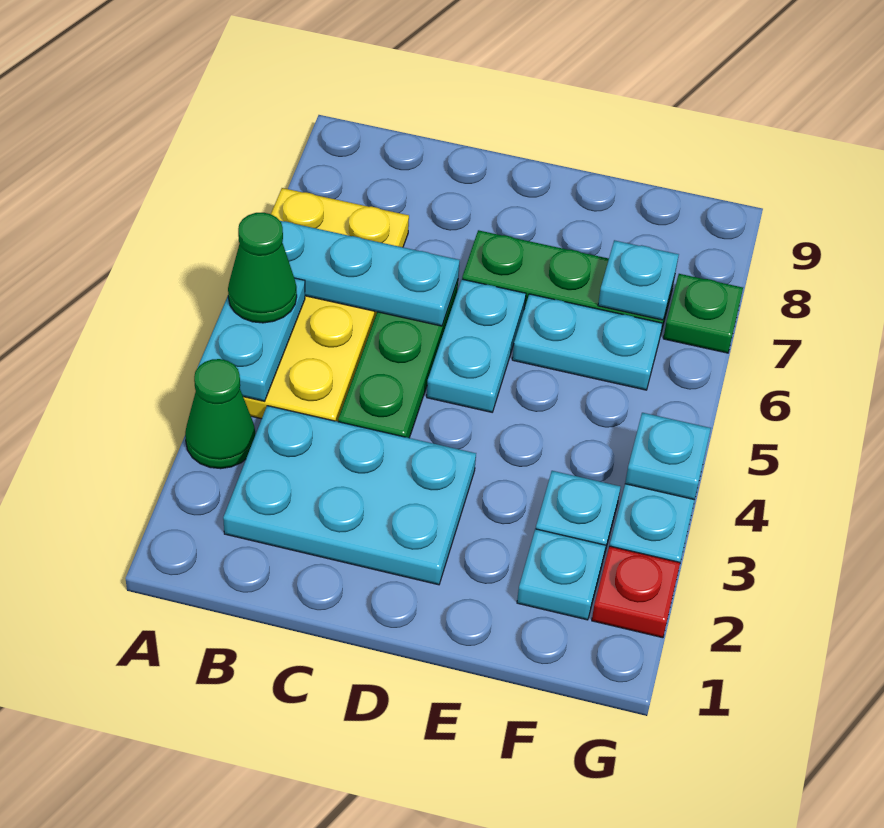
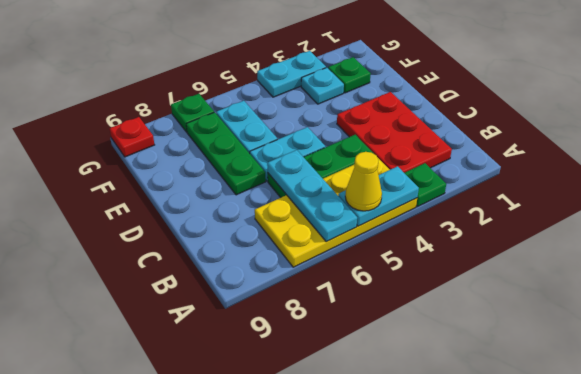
green 1x1 cone [185,359,255,469] -> green 1x1 plate [405,163,446,207]
green 1x1 cone [228,213,297,323] -> yellow 1x1 cone [345,152,382,211]
cyan 2x3 plate [223,406,476,585] -> red 2x3 plate [337,92,452,173]
cyan 1x1 plate [517,529,606,620] -> green 1x1 plate [328,57,371,93]
cyan 1x1 plate [598,240,679,320] -> none
red 1x1 plate [592,546,680,638] -> red 1x1 plate moved to [110,117,154,157]
cyan 1x1 plate [625,413,711,500] -> none

